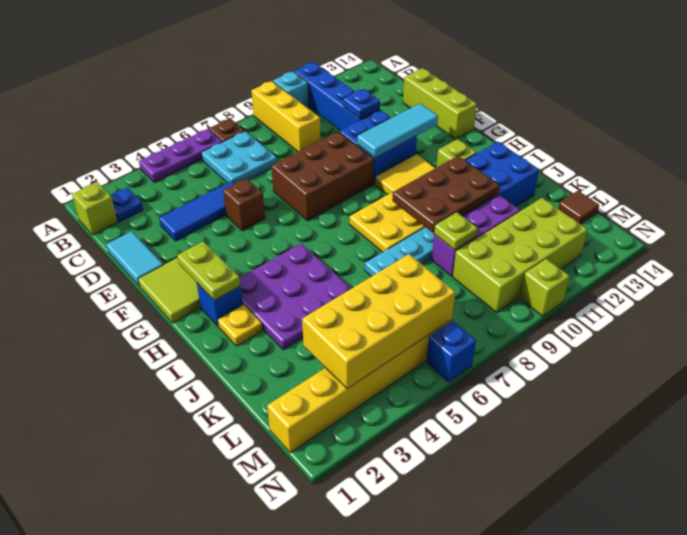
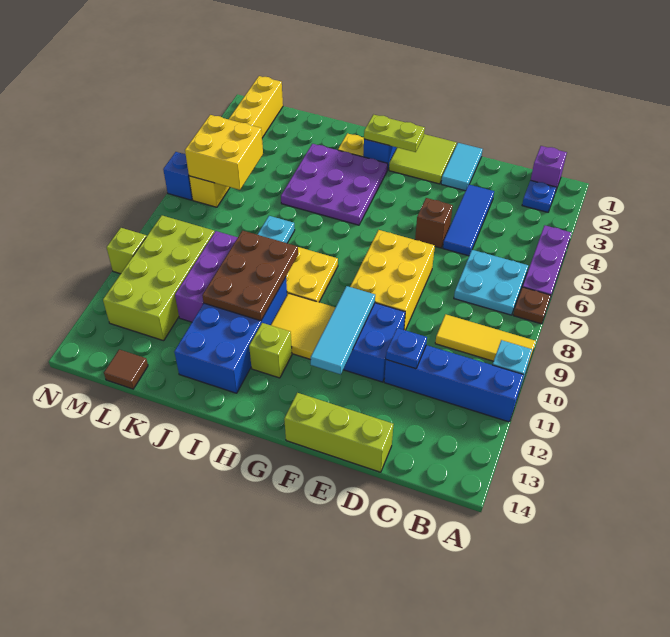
yellow 1x3 brick [251,81,321,152] -> yellow 1x3 tile [435,314,536,365]
lime 1x1 brick [72,182,118,235] -> purple 1x1 brick [531,146,567,190]
cyan 1x2 tile [106,231,163,286] -> cyan 1x2 tile turned to [441,143,483,191]
brown 2x3 brick [272,132,374,221] -> yellow 2x3 brick [350,230,435,330]
lime 1x1 plate [434,212,478,250] -> none
yellow 2x4 brick [302,254,455,389] -> yellow 2x2 brick [185,115,263,190]

